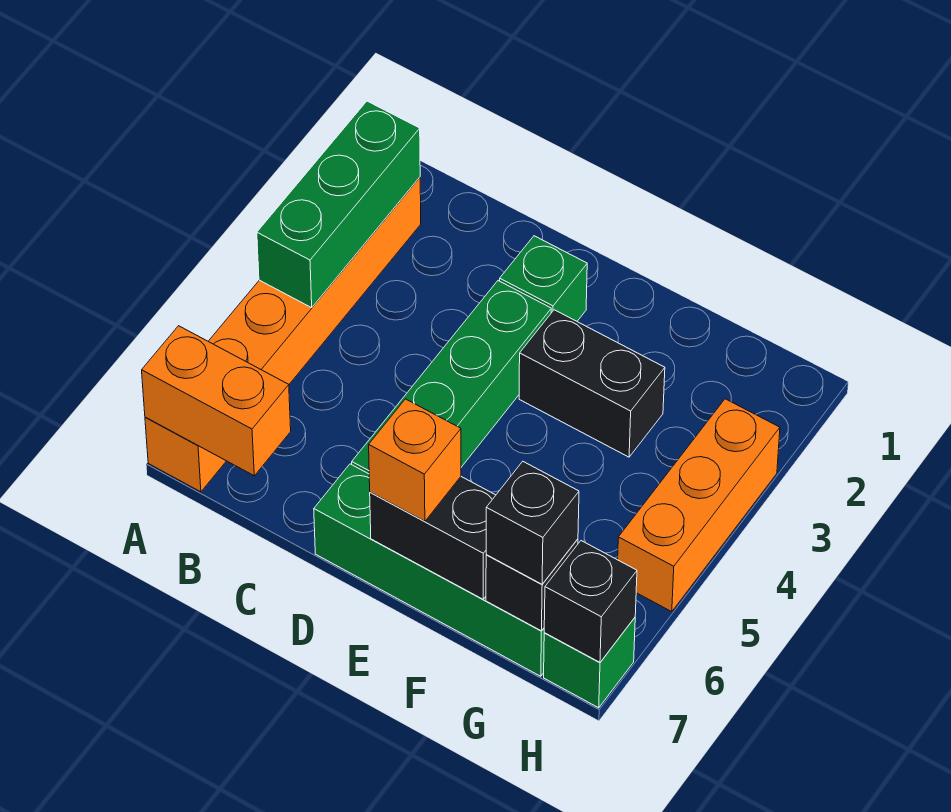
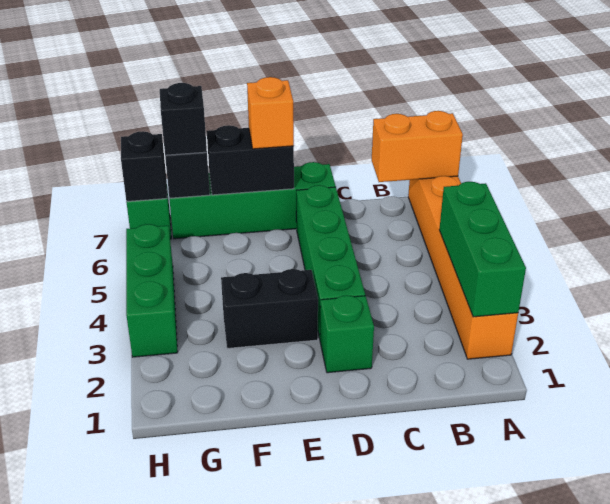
orange 1x3 brick [618,399,780,612] -> green 1x3 brick [126,224,178,357]

